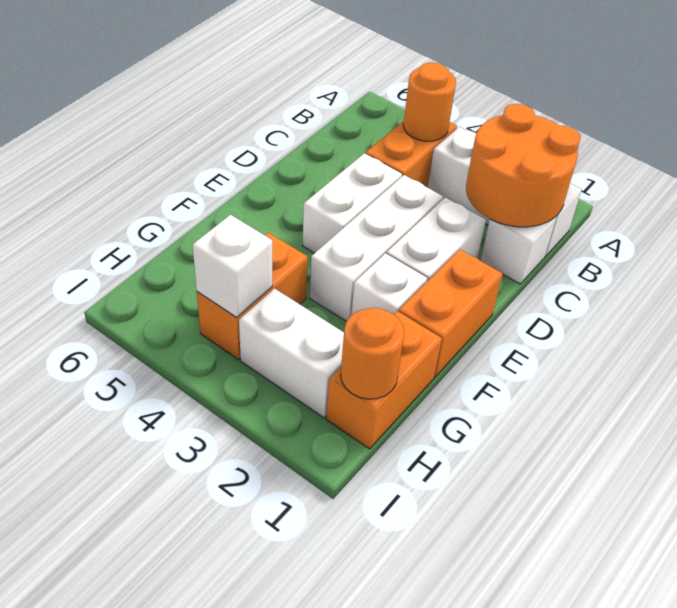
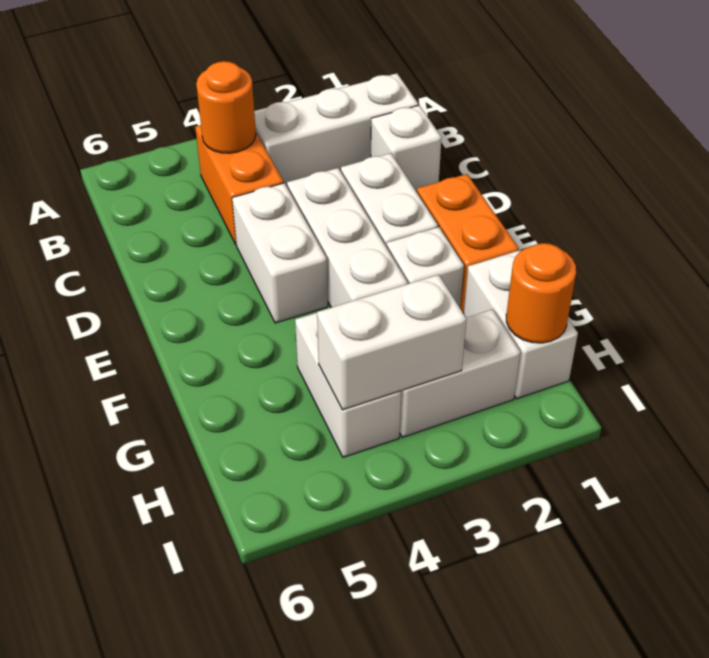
orange 2x2 round brick [466,104,581,227] -> none
orange 1x2 brick [326,311,442,449] -> white 1x2 brick [464,250,578,399]
orange 1x2 brick [197,233,308,360] -> white 1x2 brick [295,313,401,457]
white 1x1 brick [193,215,272,318] -> white 1x2 brick [317,275,466,410]

